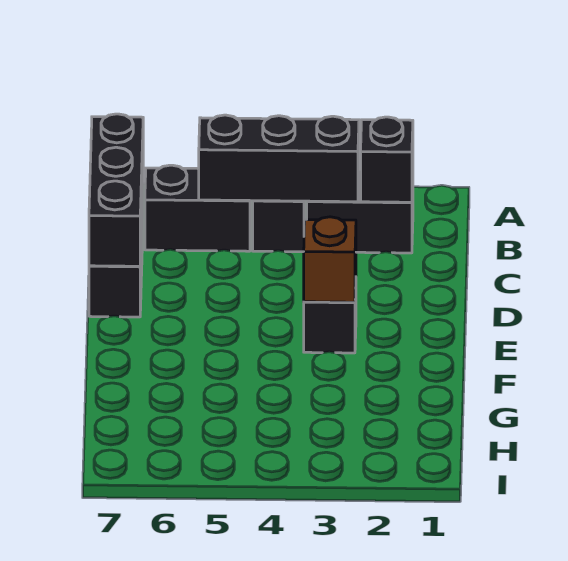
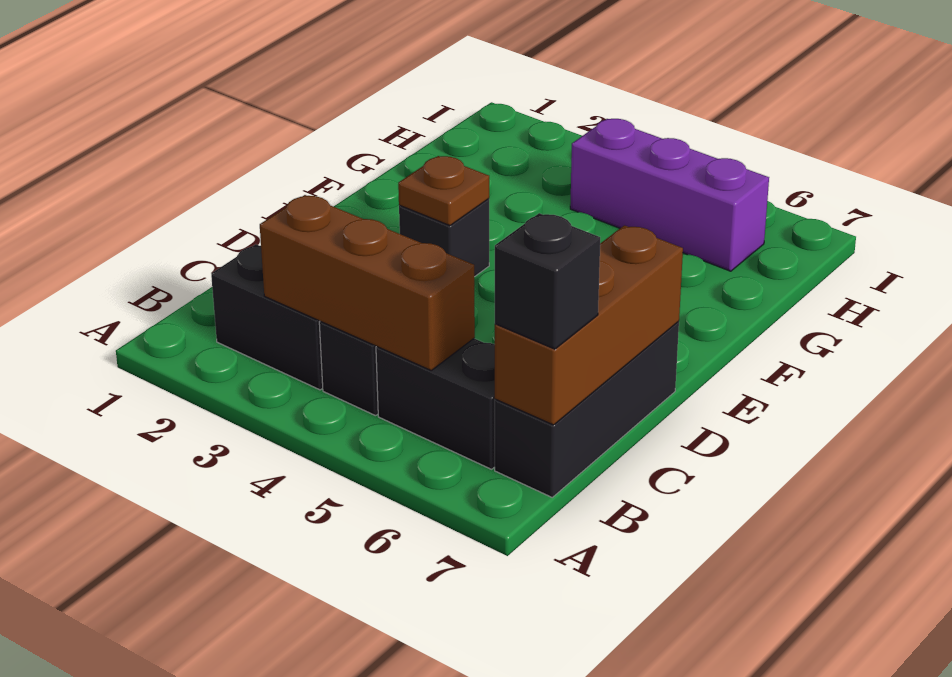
black 1x1 brick [361,117,413,202] -> black 1x1 brick moved to [495,213,600,349]
black 1x3 brick [199,115,359,202] -> brown 1x3 brick [260,195,475,370]
black 1x3 brick [89,114,143,266] -> brown 1x3 brick [495,225,683,425]
brown 1x1 brick [304,217,356,302] -> brown 1x1 plate [398,156,489,226]
none -> purple 1x3 brick [570,119,769,271]

